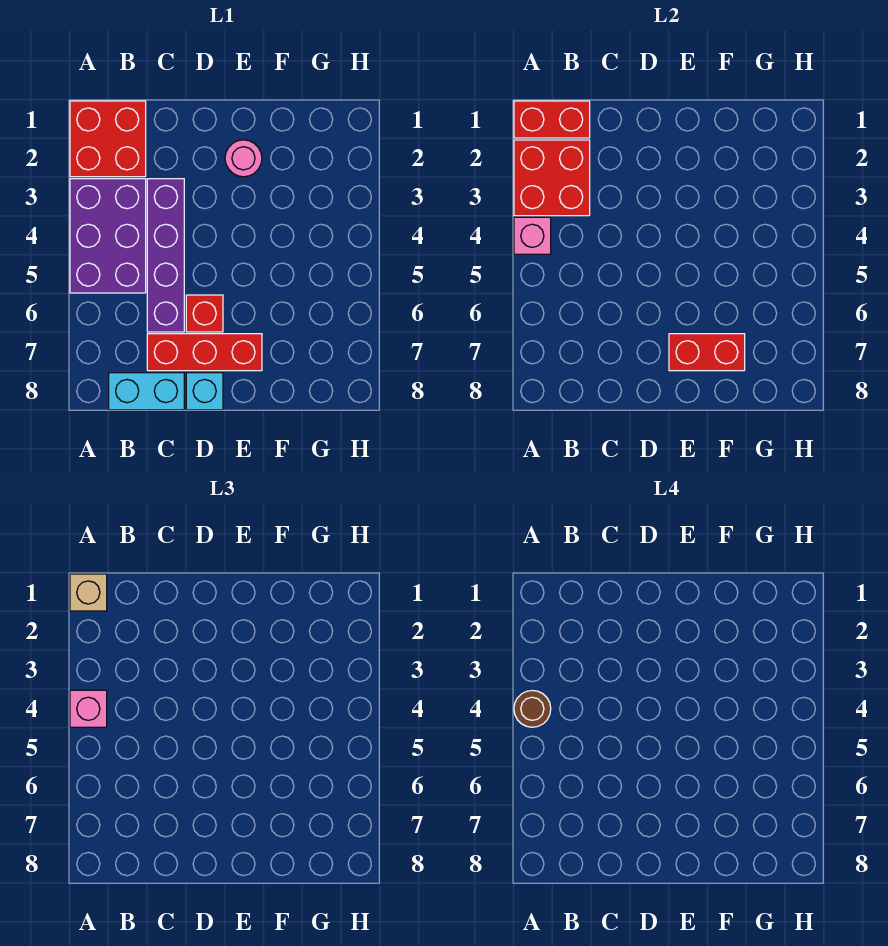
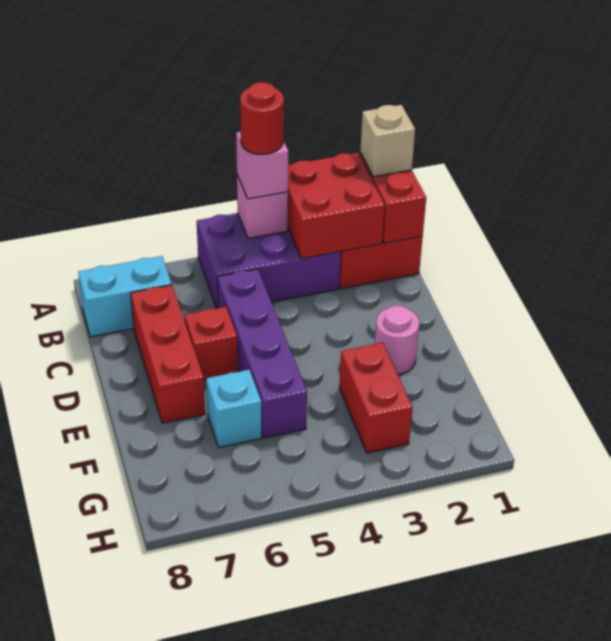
brown 1x1 round brick [514,690,551,727] -> red 1x1 round brick [240,82,284,154]
cyan 1x2 brick [109,373,184,410] -> cyan 1x2 brick turned to [78,256,172,337]
purple 1x4 brick [147,179,184,332] -> purple 1x4 brick turned to [217,269,307,438]
cyan 1x1 brick [186,373,223,410] -> cyan 1x1 brick moved to [206,370,262,447]
red 1x2 brick [669,334,745,371] -> red 1x2 brick moved to [339,343,412,453]

